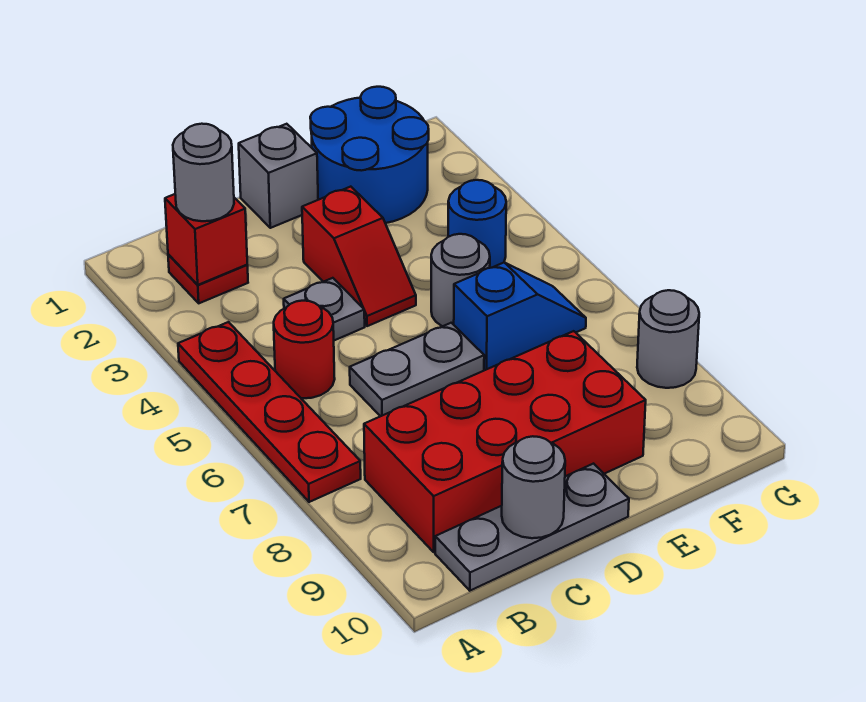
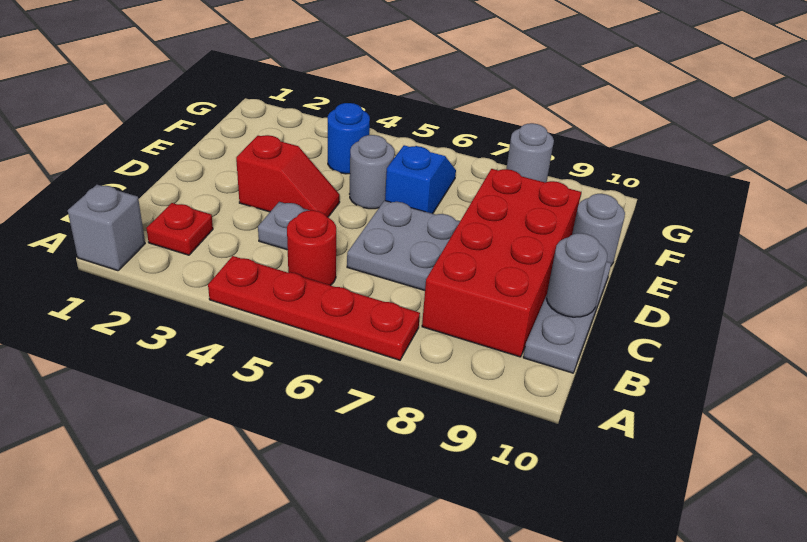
red 1x1 brick [165,194,247,285] -> none
grey 1x1 round brick [173,124,234,221] -> grey 1x1 round brick moved to [572,194,625,265]
grey 1x2 plate [350,323,484,416] -> grey 2x2 plate [347,201,460,290]
grey 1x1 brick [239,124,318,228] -> grey 1x1 brick moved to [68,185,145,271]
blue 2x2 round brick [310,87,429,223] -> none

